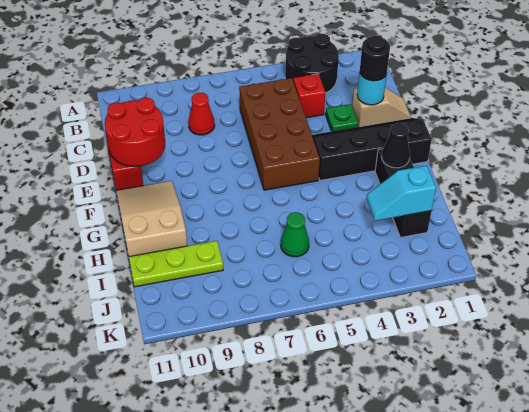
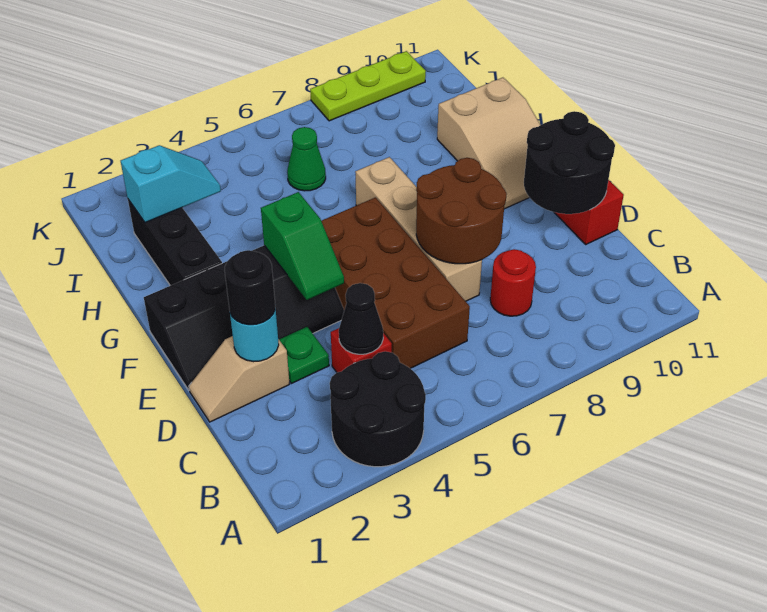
red 1x1 cone [188,93,215,135] -> red 1x1 round brick [490,249,536,316]
none -> tan 1x4 brick [355,157,482,301]
none -> brown 2x2 round brick [416,158,507,264]
red 2x2 round brick [105,98,165,167] -> black 2x2 round brick [524,111,615,214]
none -> green 1x2 slope [261,192,344,300]
black 1x1 cone [382,123,410,168] -> black 1x1 cone moved to [339,283,383,354]
lime 1x3 plate [129,241,223,287] -> lime 1x3 plate moved to [310,51,426,121]

